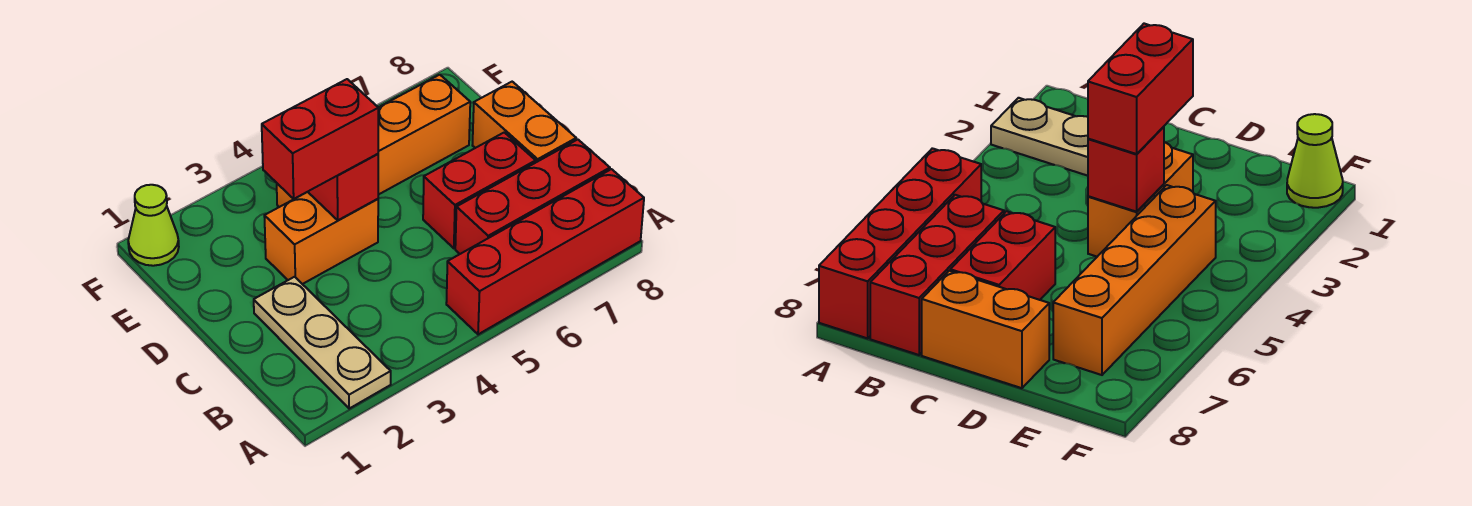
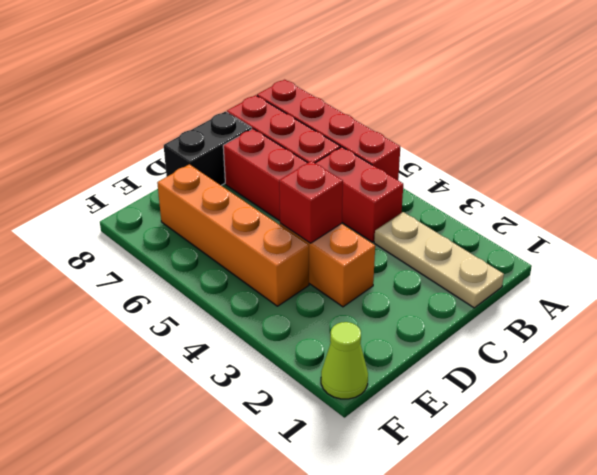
tan 1x3 plate [254,277,391,408] -> tan 1x3 plate turned to [374,212,504,308]
orange 1x2 brick [472,82,576,162] -> black 1x2 brick [164,112,252,185]
red 1x2 brick [262,79,378,199] -> red 1x2 brick moved to [315,147,403,242]

